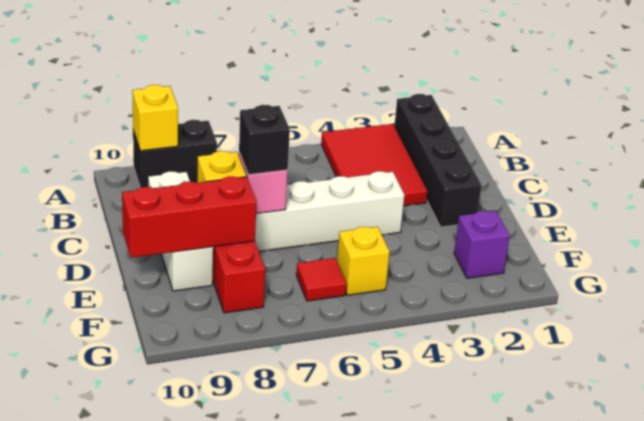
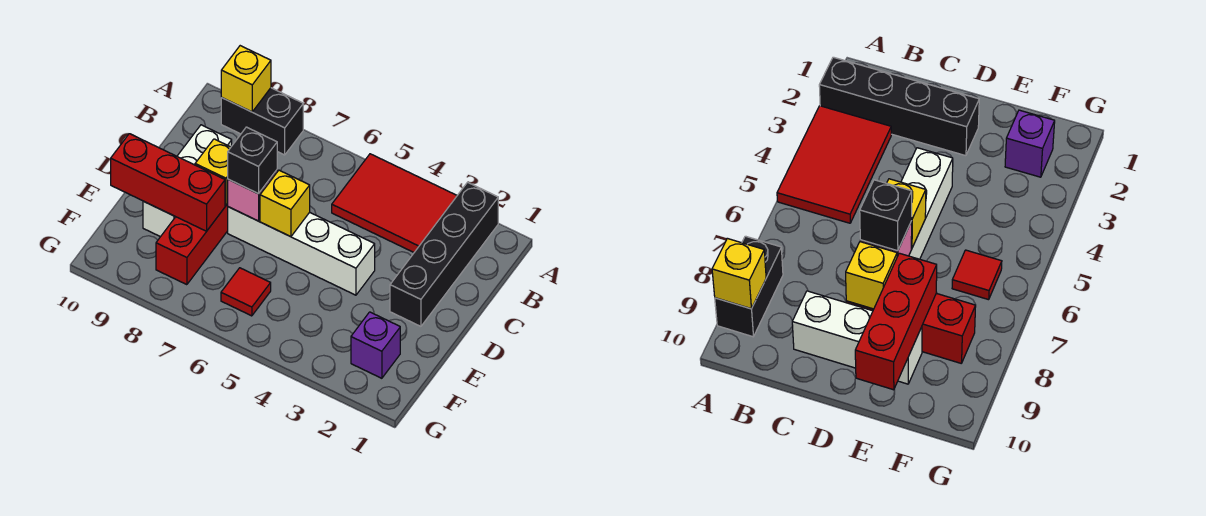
red 2x3 tile [321,124,428,206] -> red 2x3 tile turned to [332,154,457,252]
yellow 1x1 brick [337,227,390,295] -> yellow 1x1 brick moved to [260,170,310,237]

